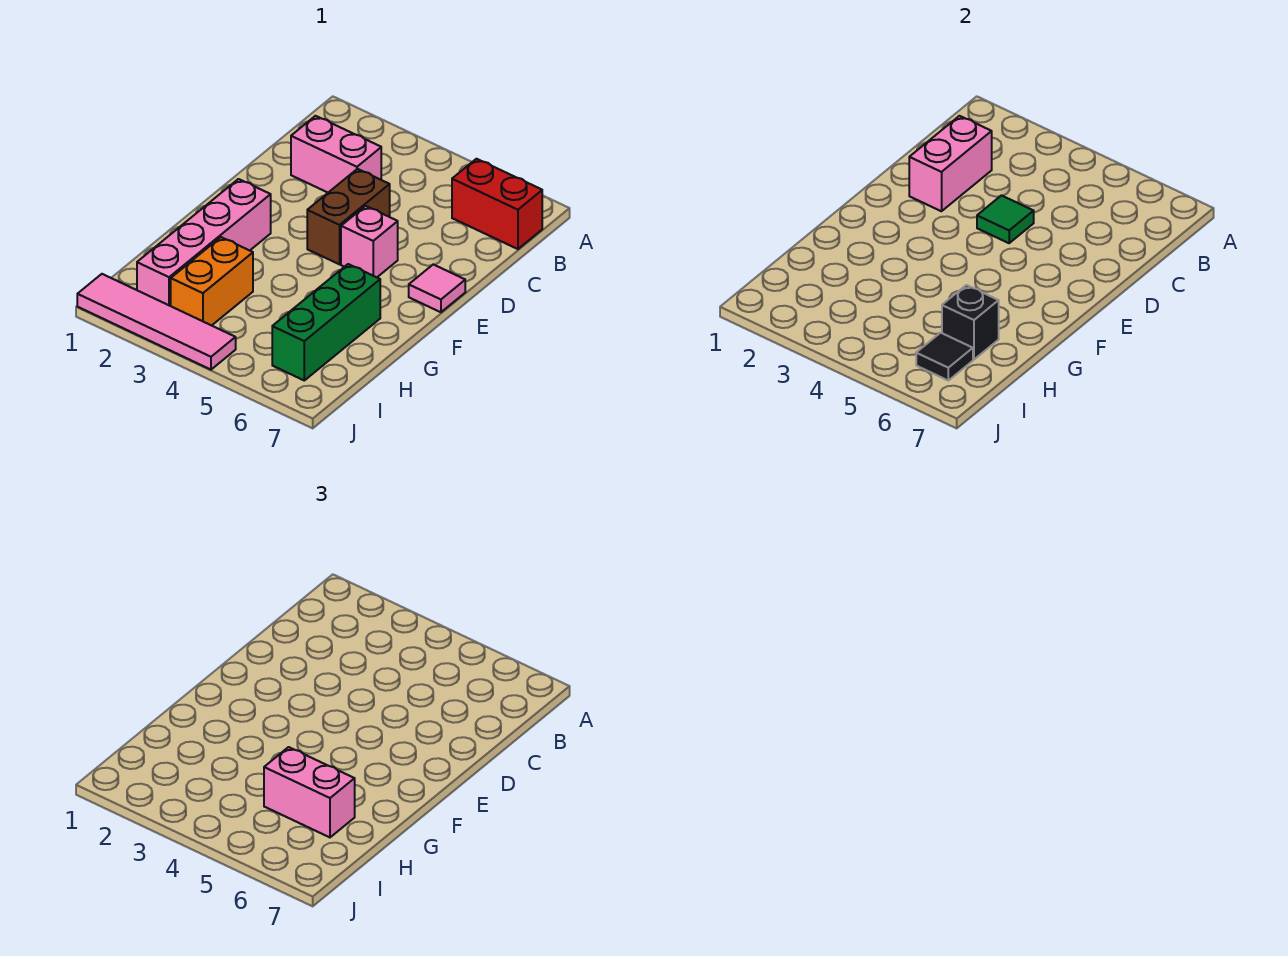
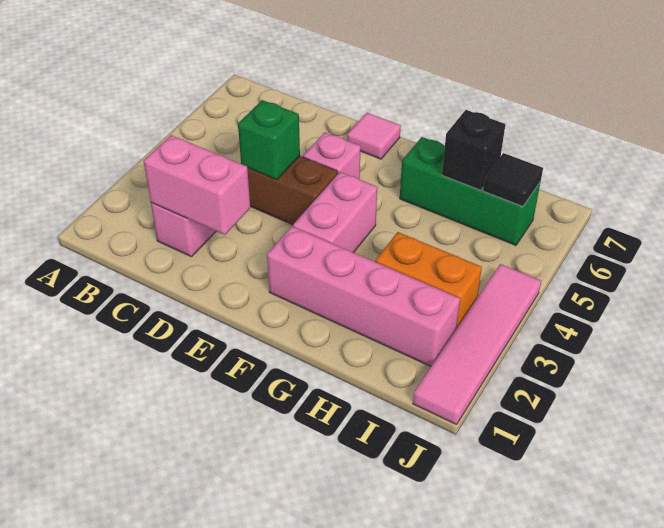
red 1x2 brick [452,159,542,249] -> none
green 1x1 tile [977,196,1034,243] -> green 1x1 brick [238,100,300,180]
pink 1x2 brick [264,747,355,837] -> pink 1x2 brick moved to [293,172,377,253]

